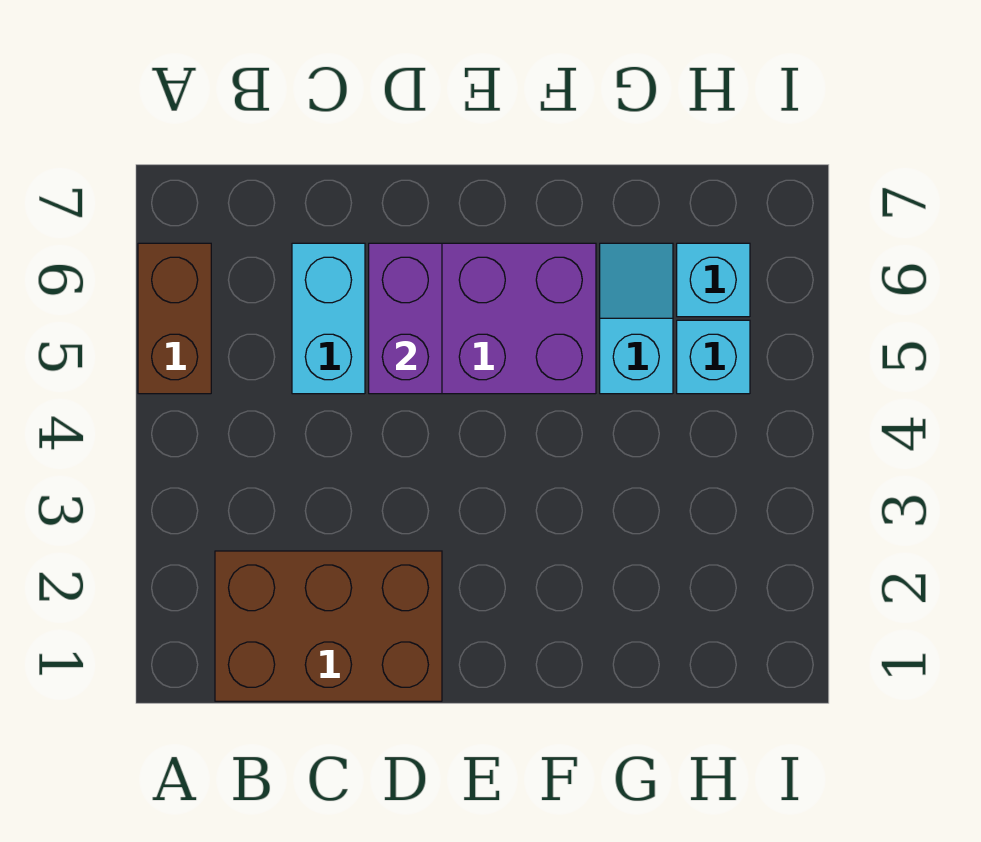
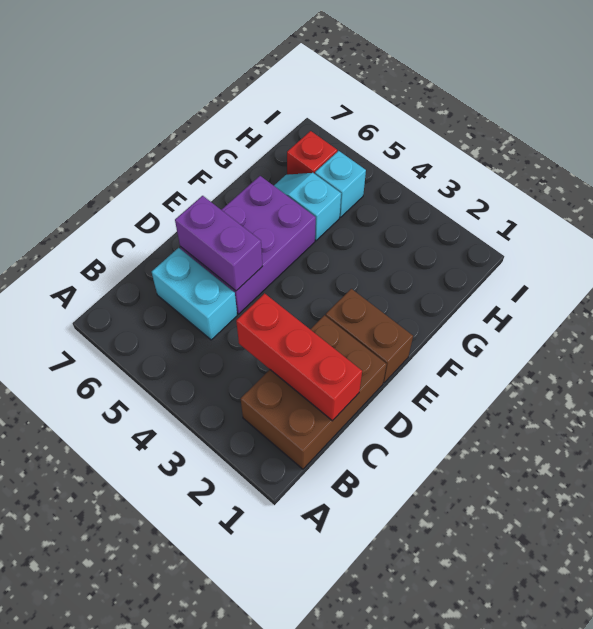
brown 1x2 brick [138,243,211,394] -> brown 1x2 brick moved to [326,289,413,383]
none -> red 1x3 brick [236,293,362,421]
cyan 1x1 brick [677,243,750,317] -> red 1x1 brick [287,131,337,175]

